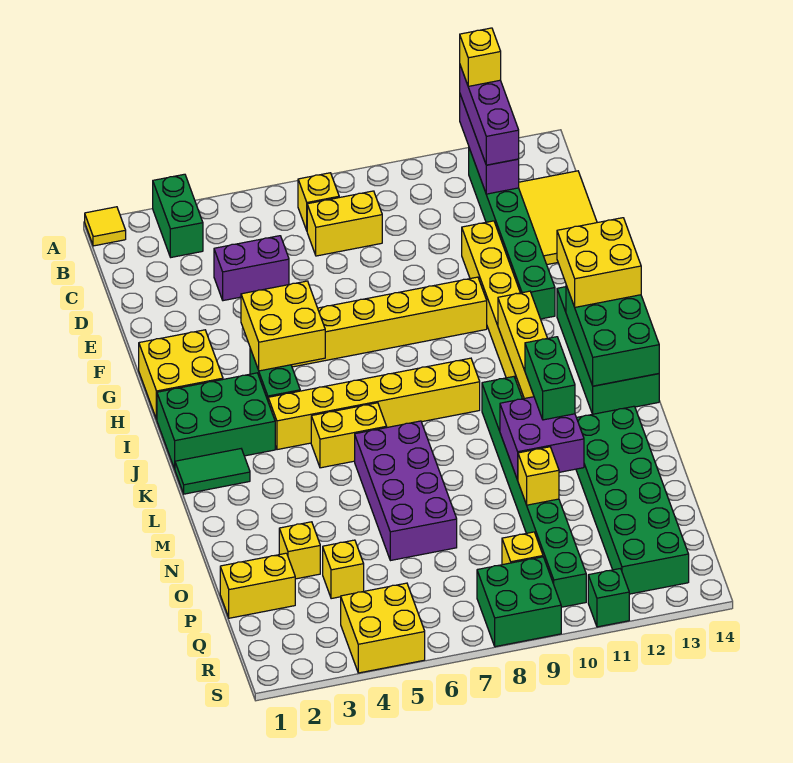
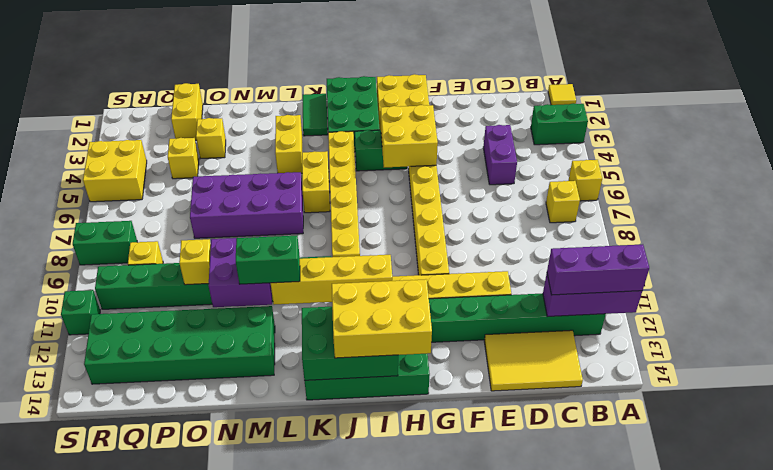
yellow 1x1 brick [460,28,501,86] -> yellow 1x1 brick moved to [568,160,602,201]
yellow 1x2 brick [307,191,382,256] -> yellow 1x2 brick moved to [275,115,302,173]
yellow 2x2 brick [557,218,641,307] -> yellow 2x3 brick [332,279,432,358]
green 2x2 brick [477,557,561,647] -> green 1x2 brick [73,221,137,265]

